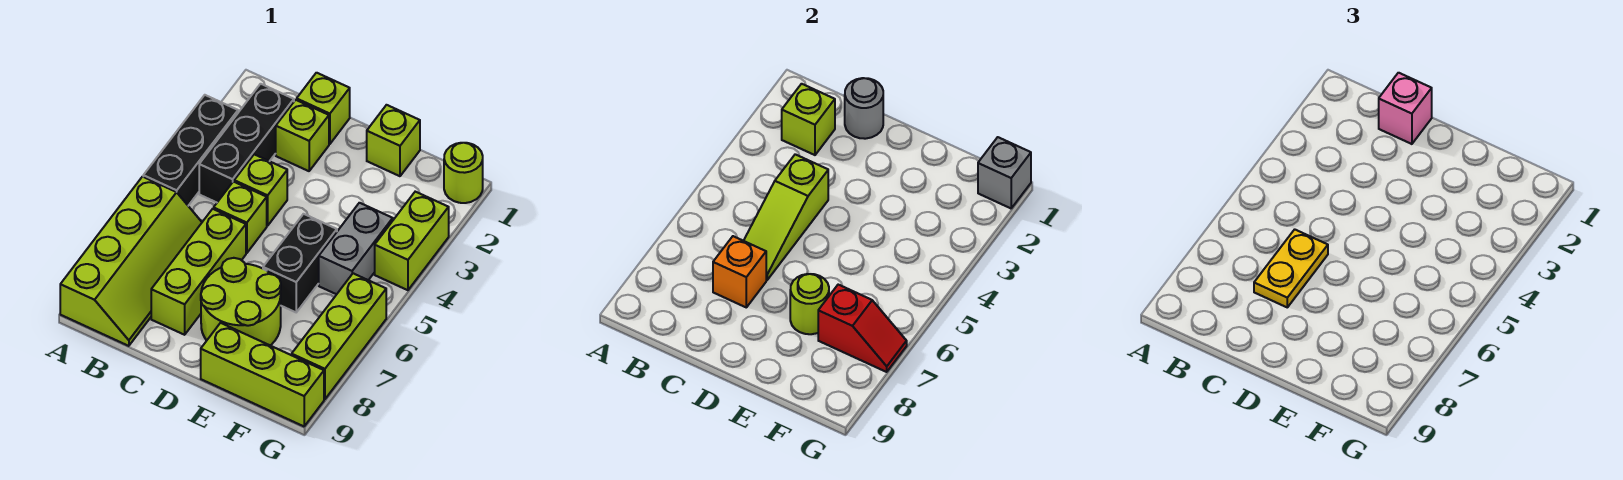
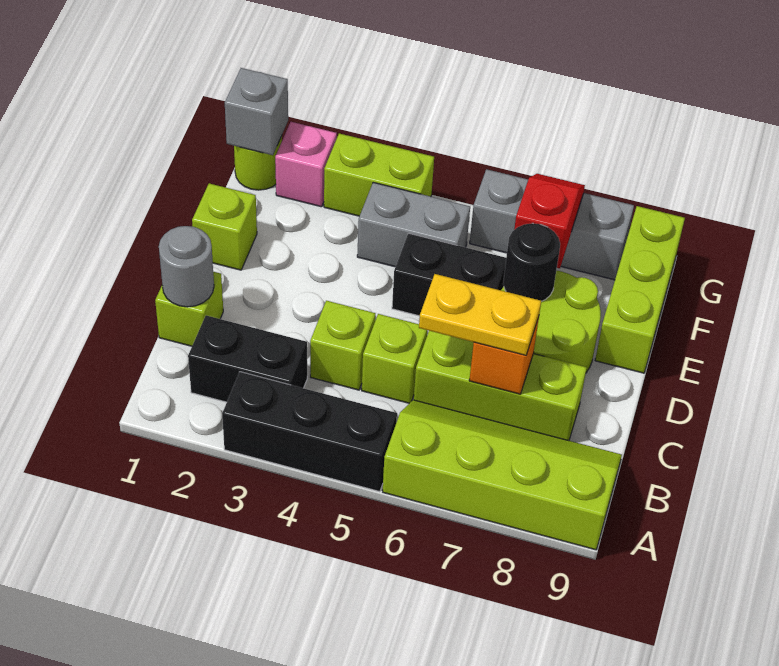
black 1x3 brick [199,84,294,202] -> black 1x2 brick [188,316,307,402]
lime 1x1 brick [782,84,835,155] -> none
pink 1x1 brick [1379,73,1432,144] -> pink 1x1 brick moved to [275,122,337,207]
lime 1x1 brick [276,100,329,171] -> none
lime 1x3 slope [744,154,828,280] -> none
lime 1x1 round brick [790,274,829,334] -> black 1x1 round brick [503,223,560,301]
lime 1x3 brick [292,273,386,399] -> grey 1x3 brick [470,169,634,280]

